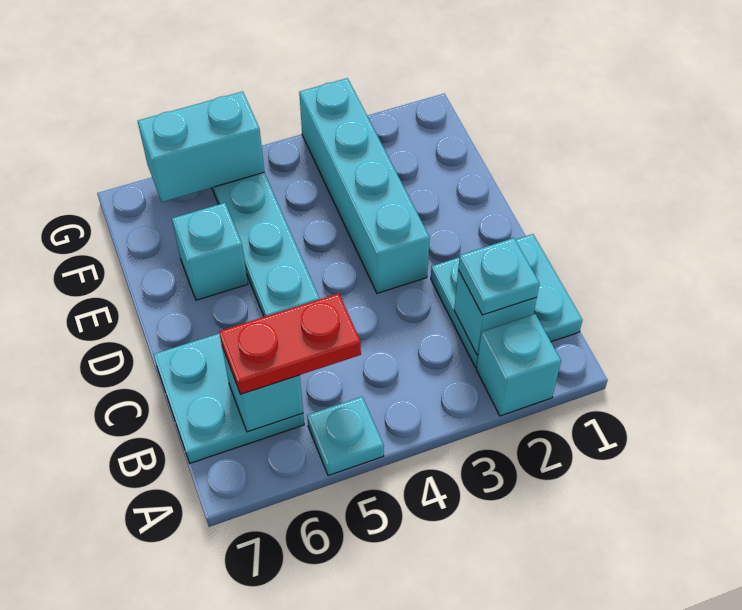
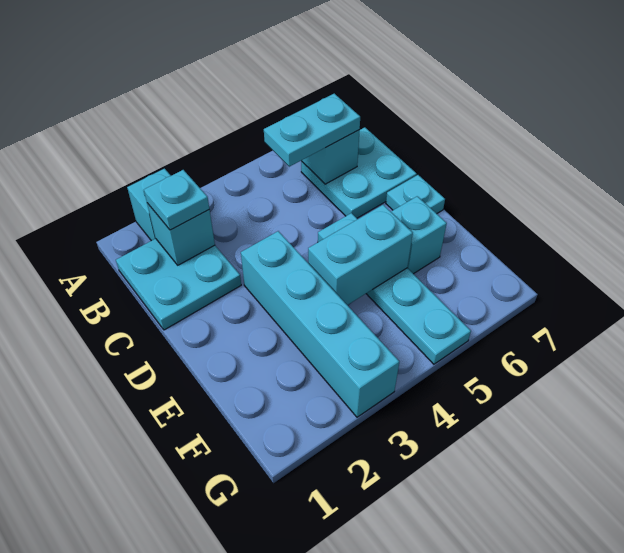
cyan 1x1 plate [307,397,384,476] -> cyan 1x1 plate moved to [386,175,445,214]
red 1x2 plate [219,293,361,394] -> cyan 1x2 plate [264,94,360,167]
cyan 1x2 brick [138,92,264,202] -> cyan 1x2 brick moved to [308,205,413,305]

